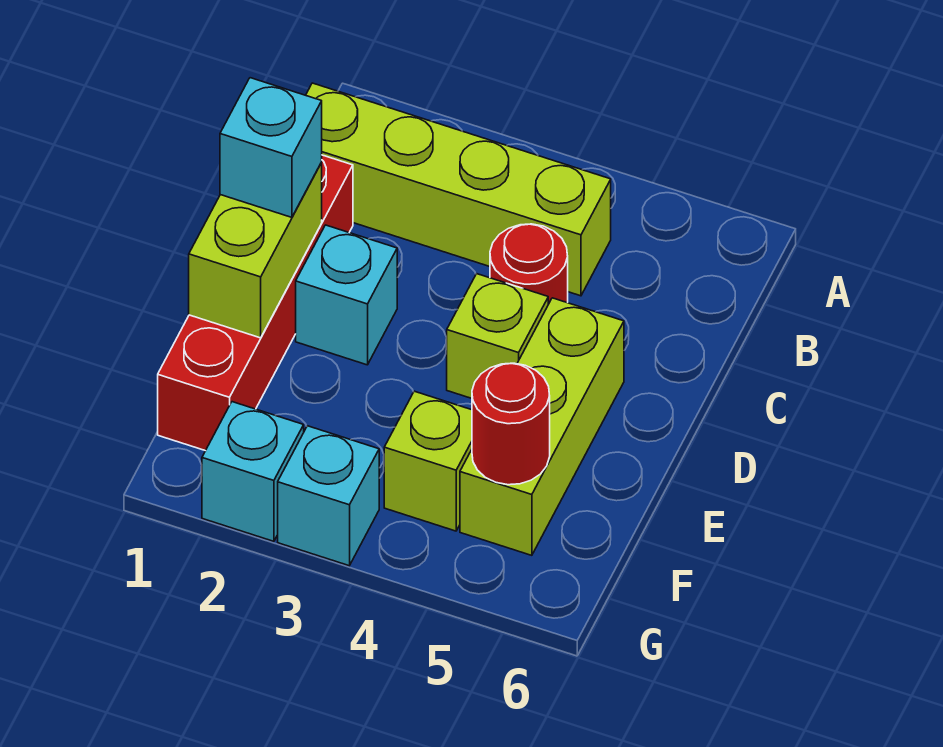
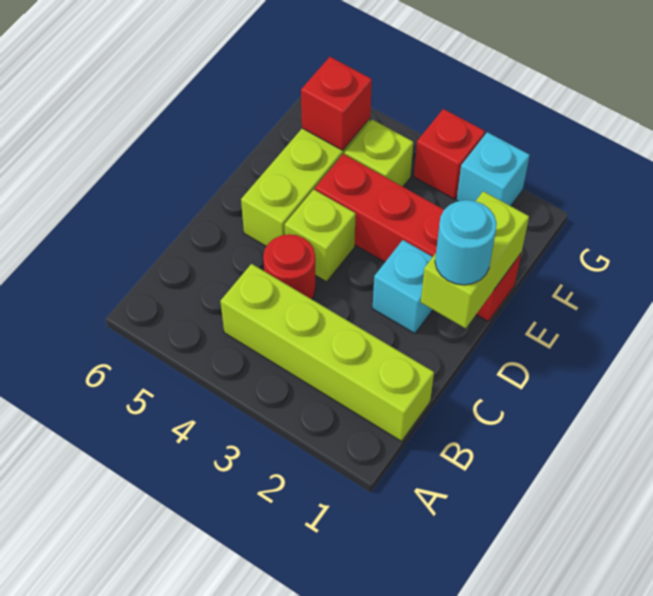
red 1x4 brick [158,155,353,451] -> red 1x4 brick turned to [315,154,521,321]
cyan 1x1 brick [220,78,322,217] -> cyan 1x1 round brick [435,200,497,285]
red 1x1 round brick [472,363,550,485] -> red 1x1 brick [301,57,372,150]
cyan 1x1 brick [278,426,379,566] -> red 1x1 brick [414,109,485,199]

